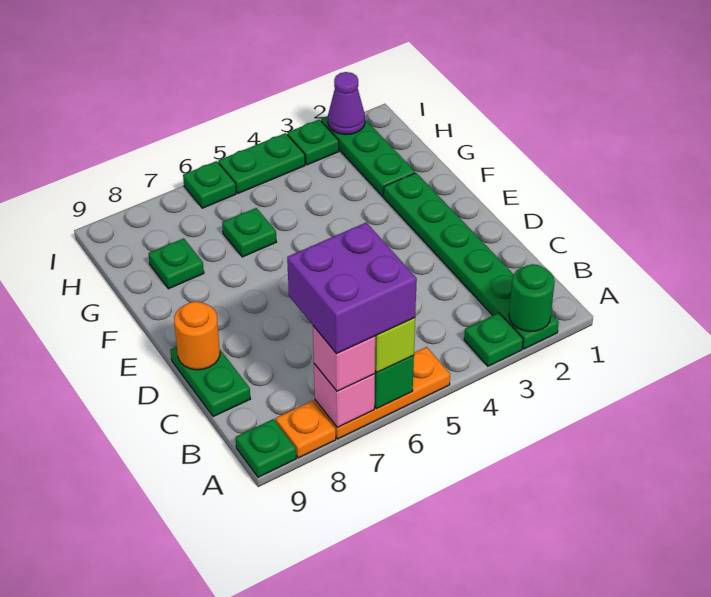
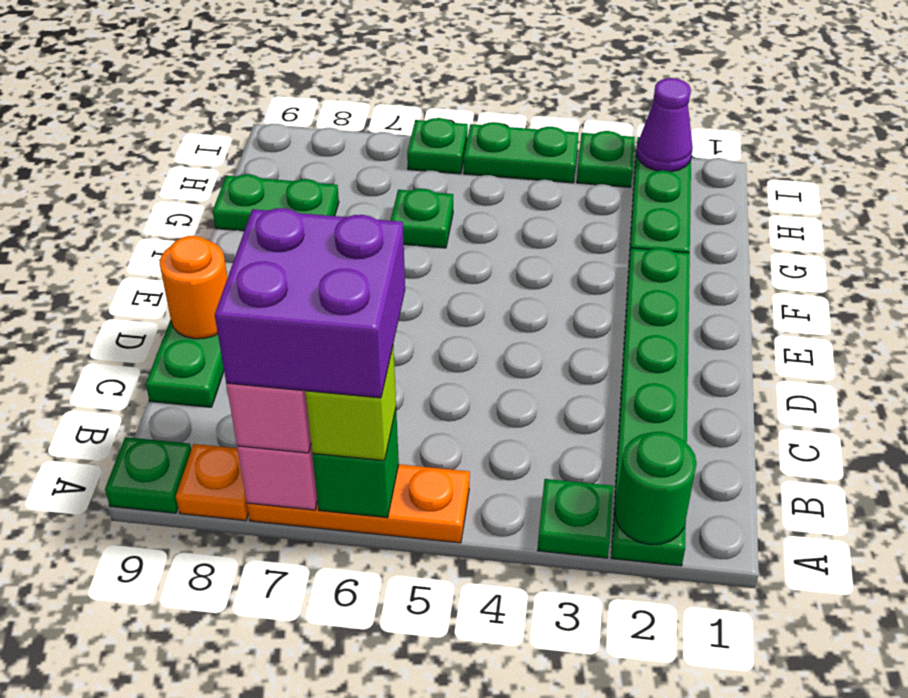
green 1x1 plate [149,238,204,289] -> green 1x2 plate [213,174,339,231]

